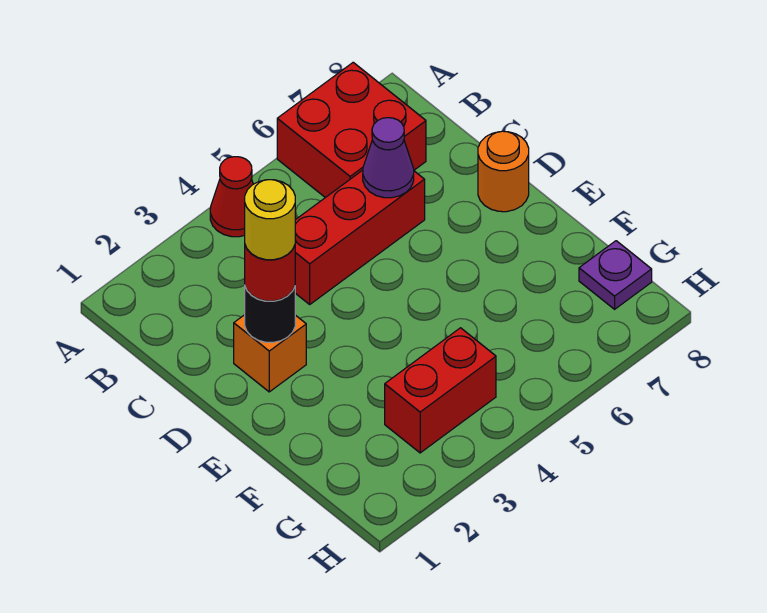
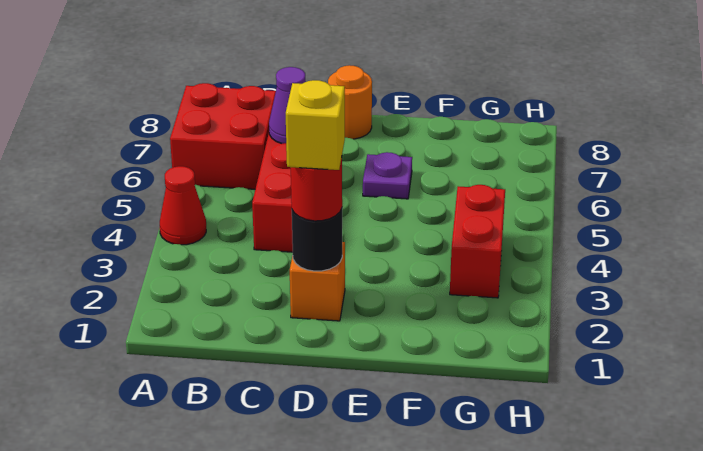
yellow 1x1 round brick [245,180,295,260] -> yellow 1x1 brick [286,80,345,170]
purple 1x1 plate [579,241,652,309] -> purple 1x1 plate moved to [363,152,412,199]

